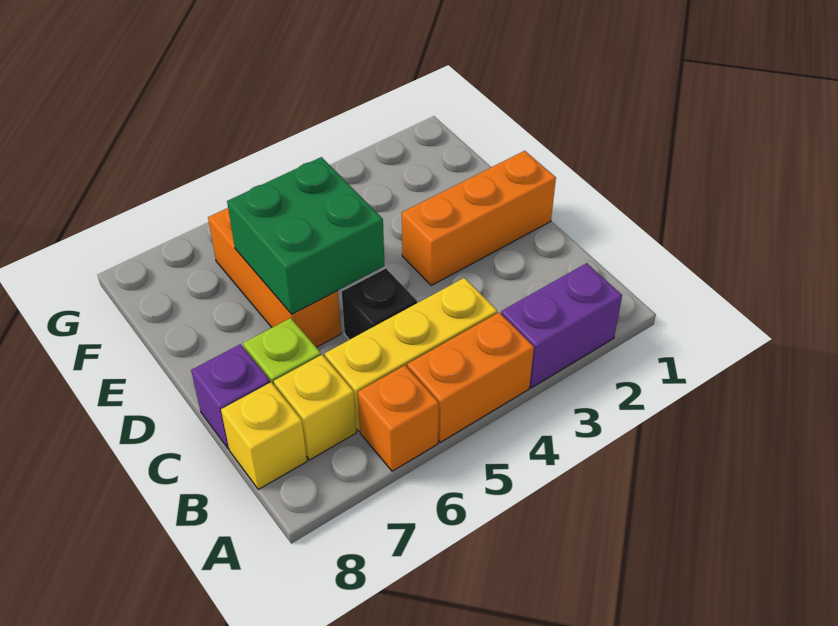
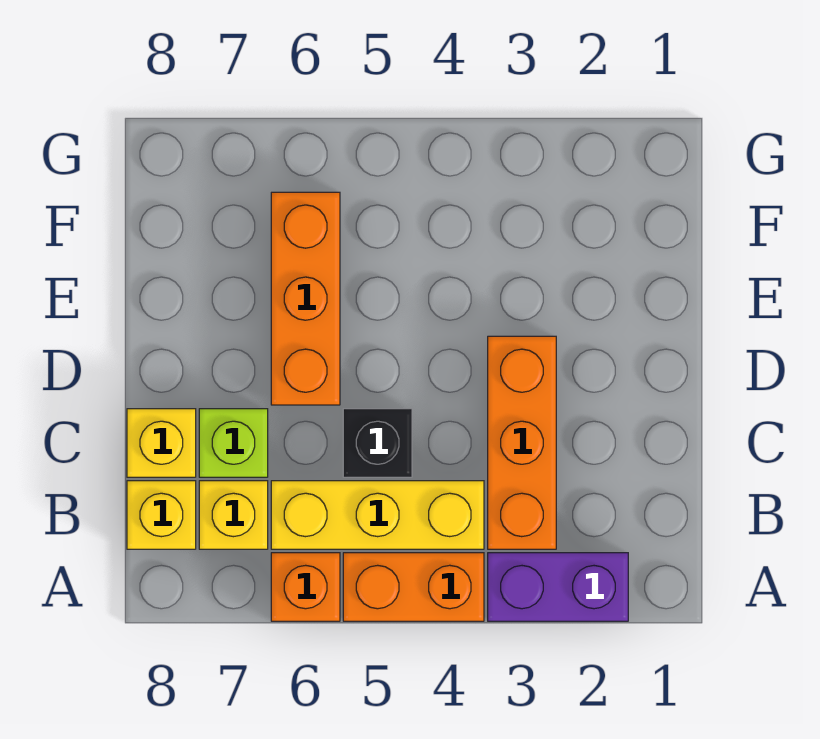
purple 1x1 brick [191,344,270,449] -> yellow 1x1 brick [127,409,196,477]
orange 1x3 brick [402,151,556,285] -> orange 1x3 brick turned to [488,336,556,549]
green 2x2 brick [227,157,384,314] -> none

